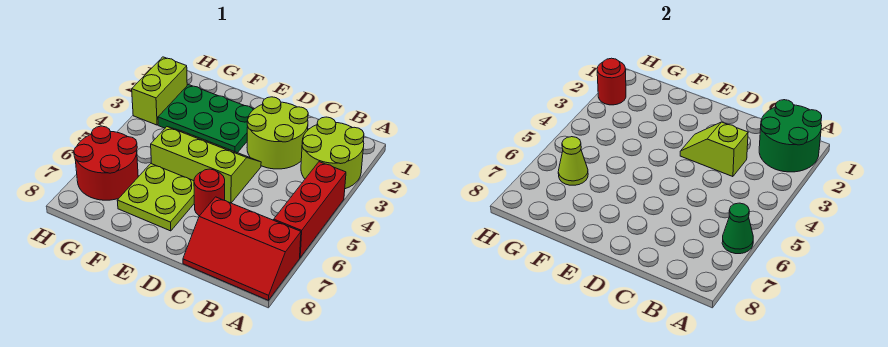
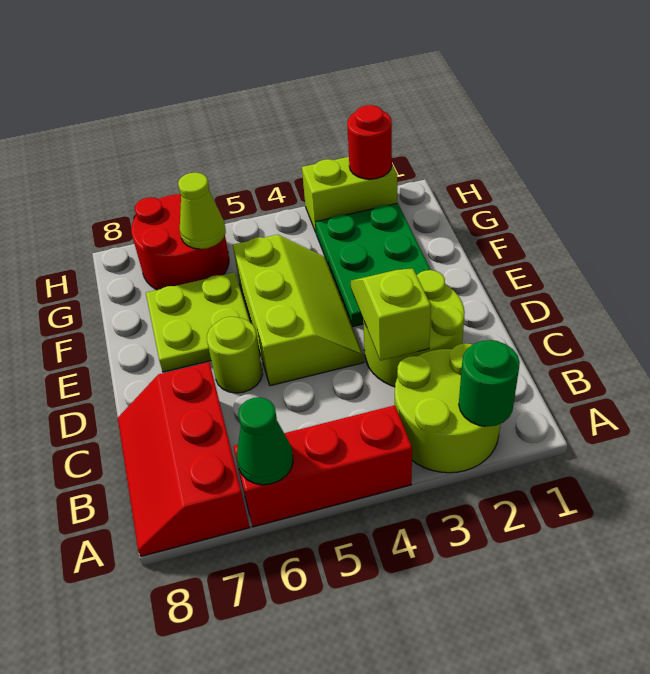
green 2x2 round brick [759,100,822,172] -> green 1x1 round brick [459,340,520,427]
red 1x1 round brick [194,169,225,216] -> lime 1x1 round brick [207,317,263,393]

